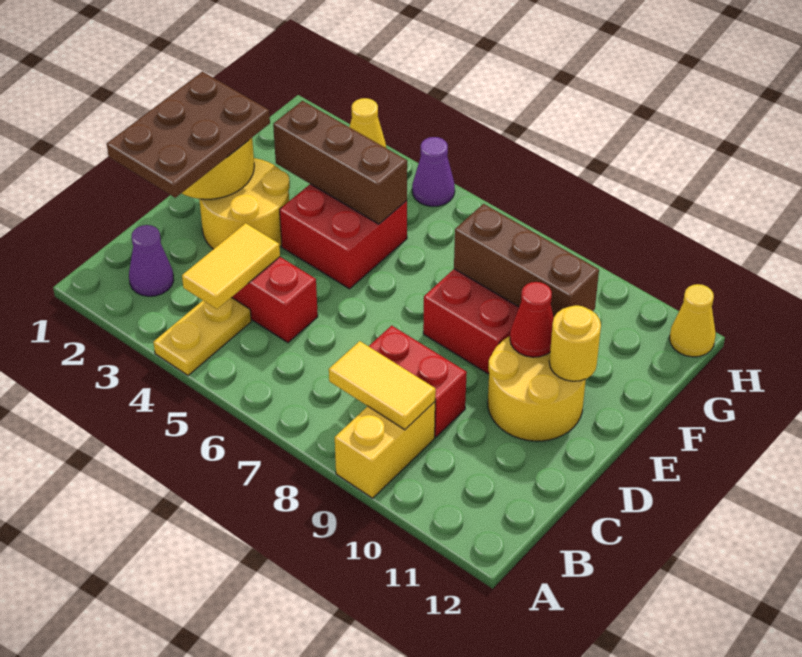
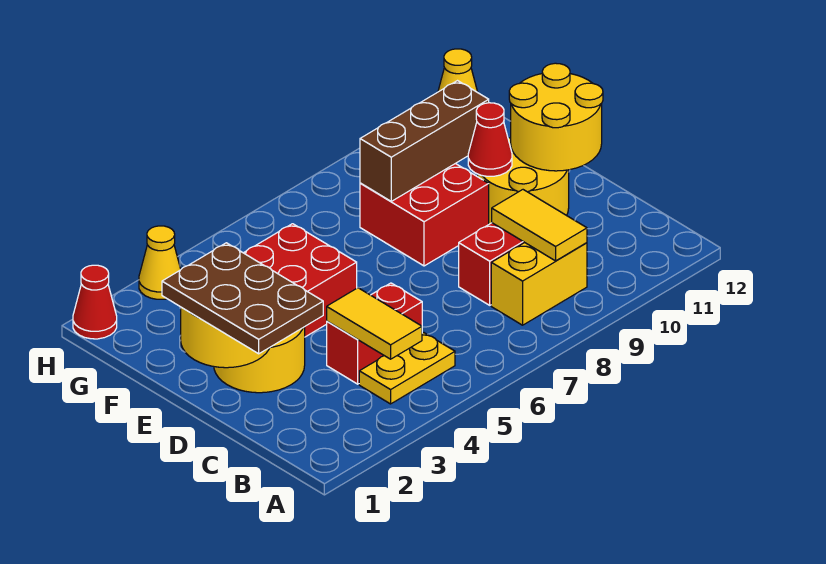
yellow 1x2 plate [153,298,251,376] -> yellow 1x2 plate turned to [359,333,455,404]
yellow 1x2 brick [335,402,435,498] -> yellow 1x2 brick turned to [491,243,587,325]
purple 1x1 cone [129,225,174,296] -> none
yellow 1x2 tile [329,341,436,430] -> yellow 1x2 tile turned to [492,190,587,261]
yellow 1x1 round brick [549,305,601,381] -> yellow 2x2 round brick [509,63,603,171]
brown 1x3 brick [273,101,407,224] -> none
none -> red 1x1 cone [73,265,117,339]
purple 1x1 cone [412,137,455,207] -> none

